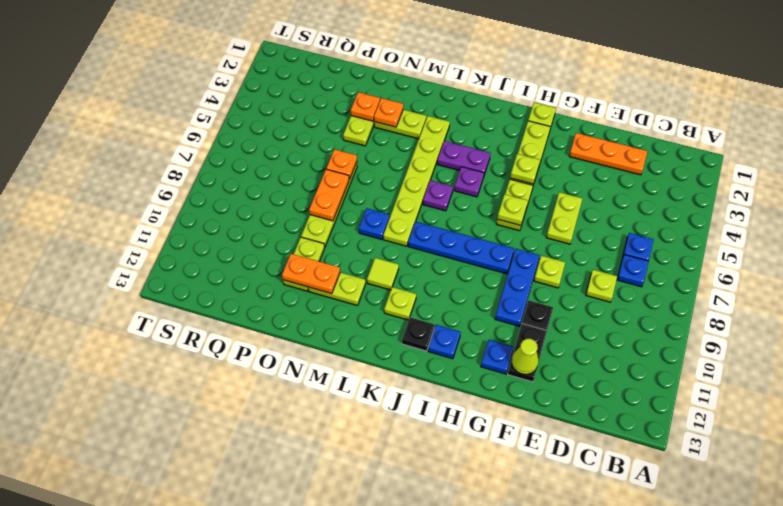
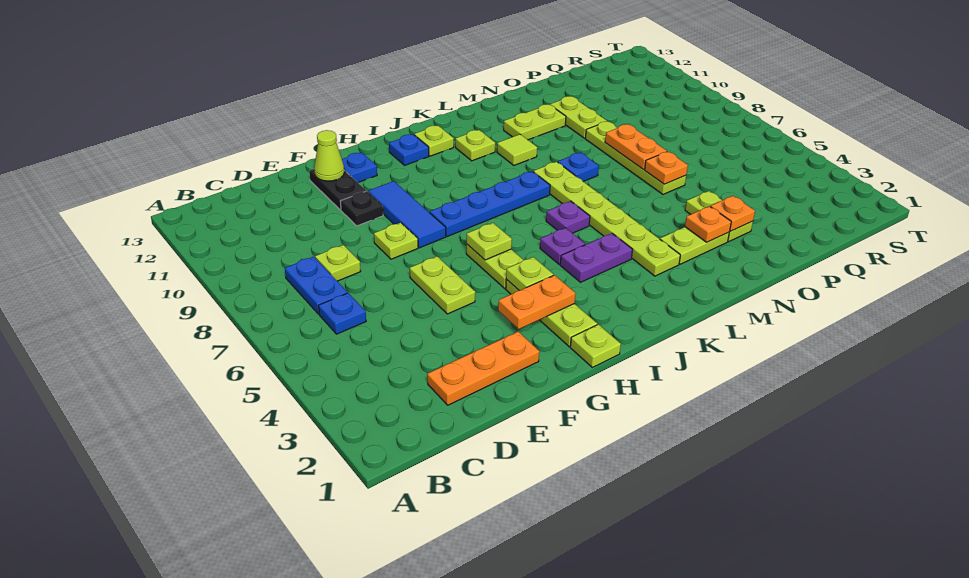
blue 1x1 plate [617,254,649,287] -> blue 1x2 plate [285,257,347,314]
blue 1x3 plate [495,249,540,326] -> blue 1x3 tile [368,181,446,248]
black 1x1 plate [402,317,434,351] -> lime 1x1 plate [414,125,454,156]
orange 1x2 plate [282,254,340,294] -> orange 1x2 plate moved to [498,275,575,329]

